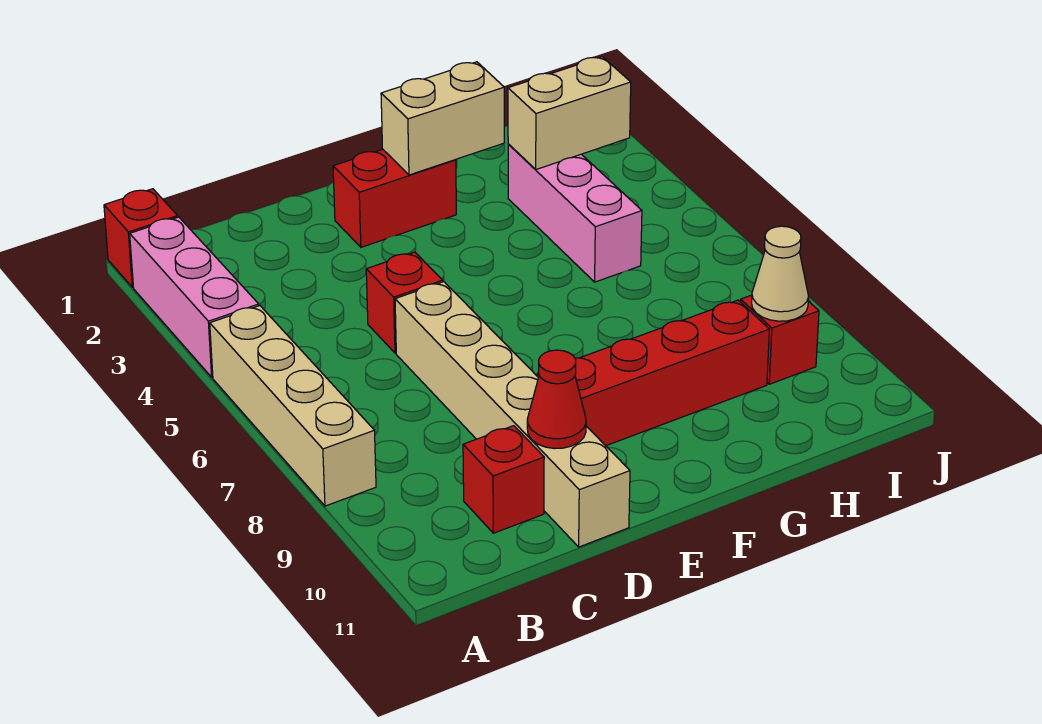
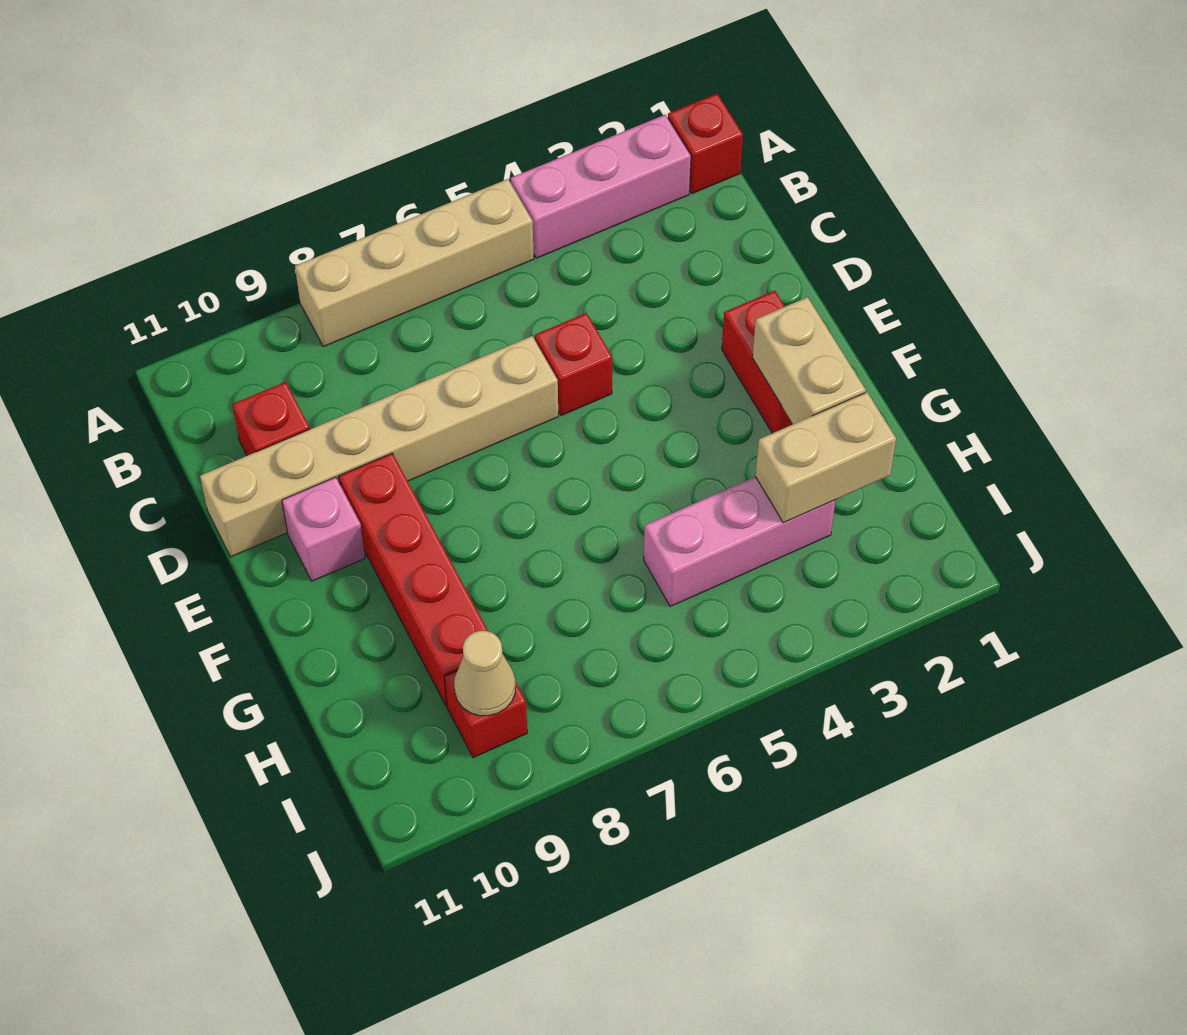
red 1x1 cone [527,350,586,449] -> none
none -> pink 1x1 brick [282,477,365,581]
tan 1x2 brick [508,57,631,169] -> tan 1x2 brick turned to [755,392,896,523]

